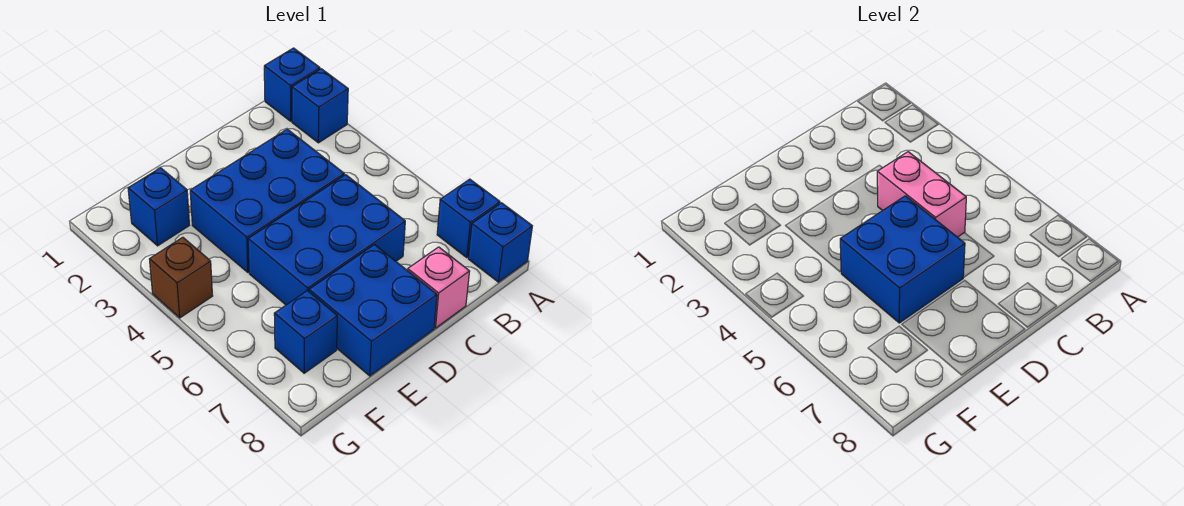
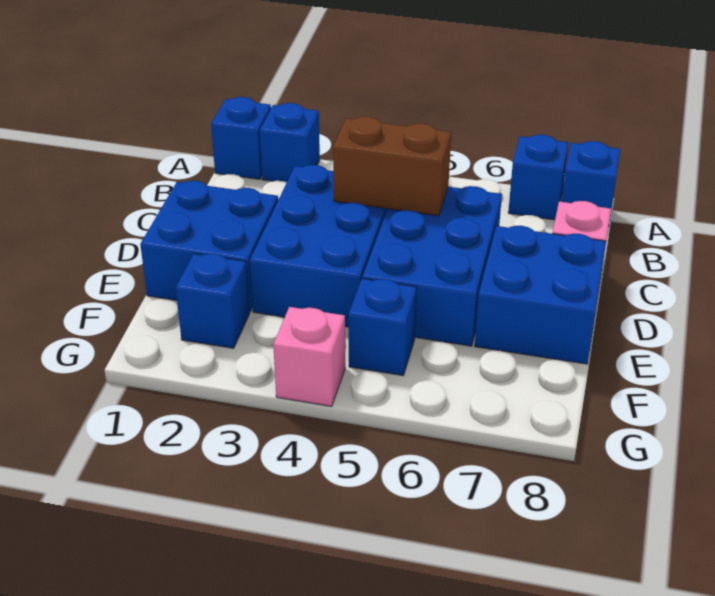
pink 1x2 brick [877,152,966,237] -> brown 1x2 brick [333,117,451,216]
blue 2x2 brick [840,196,965,323] -> blue 2x2 brick moved to [140,181,278,311]
blue 1x1 brick [274,291,337,373] -> blue 1x1 brick moved to [349,279,417,375]
brown 1x1 brick [150,237,212,318] -> pink 1x1 brick [273,307,345,406]

